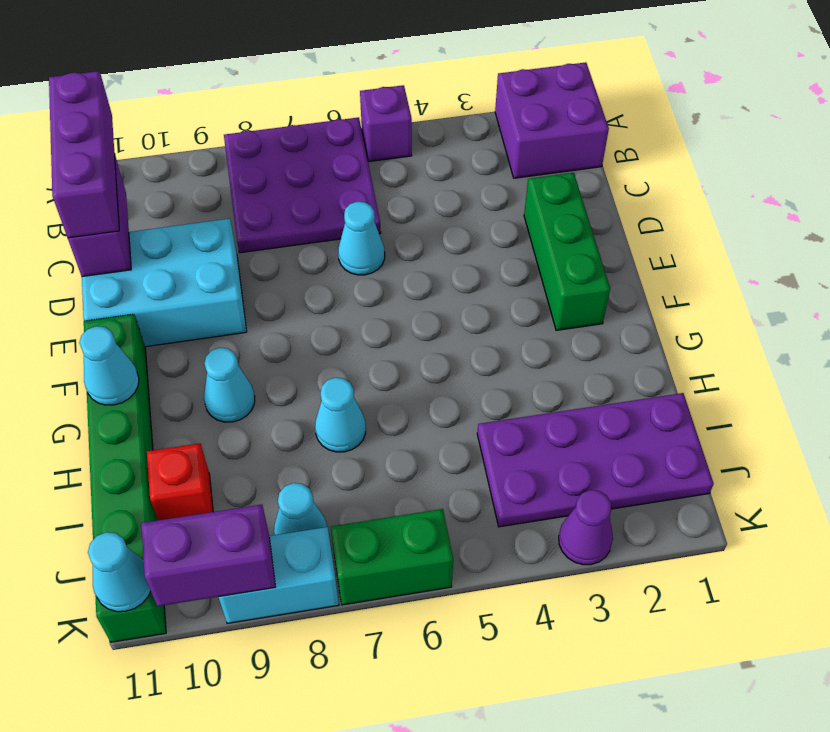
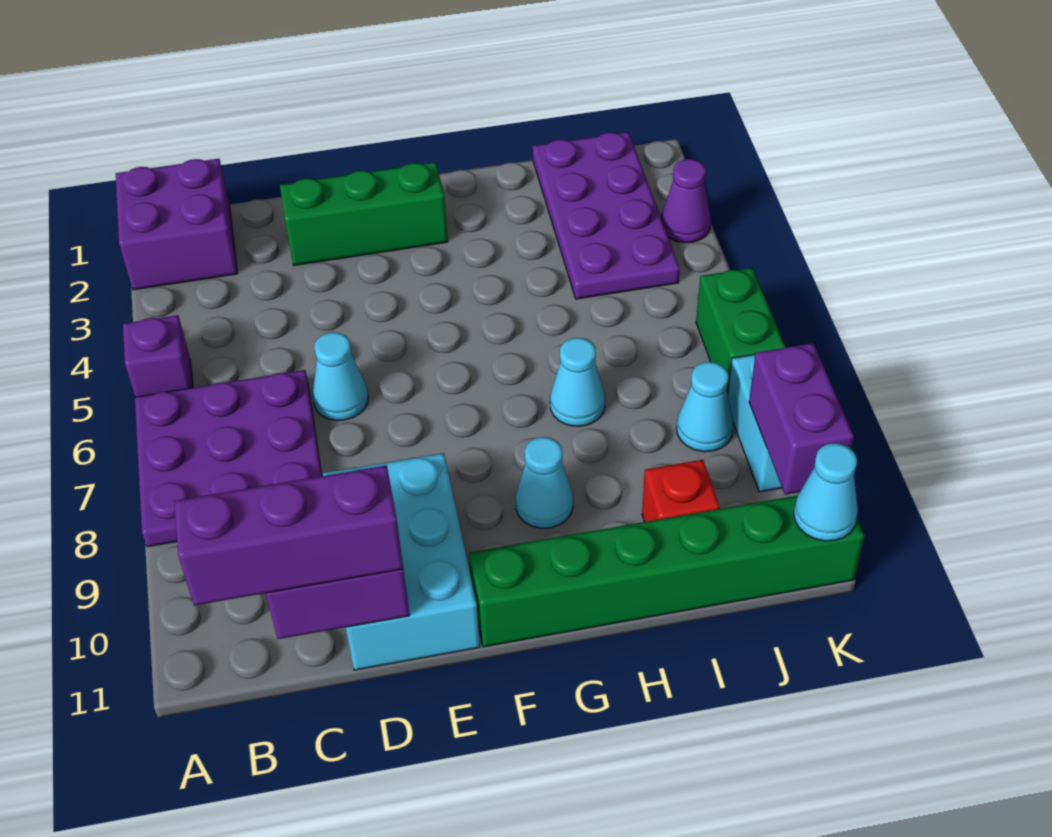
cyan 1x1 cone [79,326,139,405] -> none

